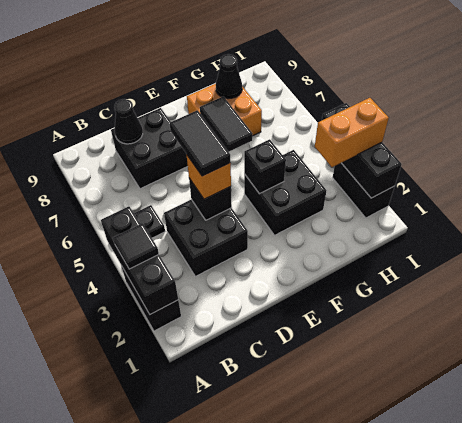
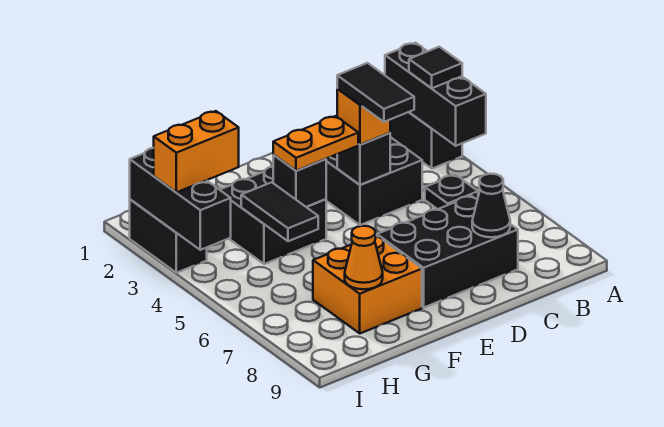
black 2x2 brick [111,108,188,189] -> black 2x3 brick [377,196,518,307]
none -> orange 1x2 plate [273,116,358,171]
black 1x2 tile [200,96,252,152] -> black 1x2 tile moved to [241,182,318,241]
black 1x1 cone [216,54,242,99] -> orange 1x1 cone [345,226,383,289]

